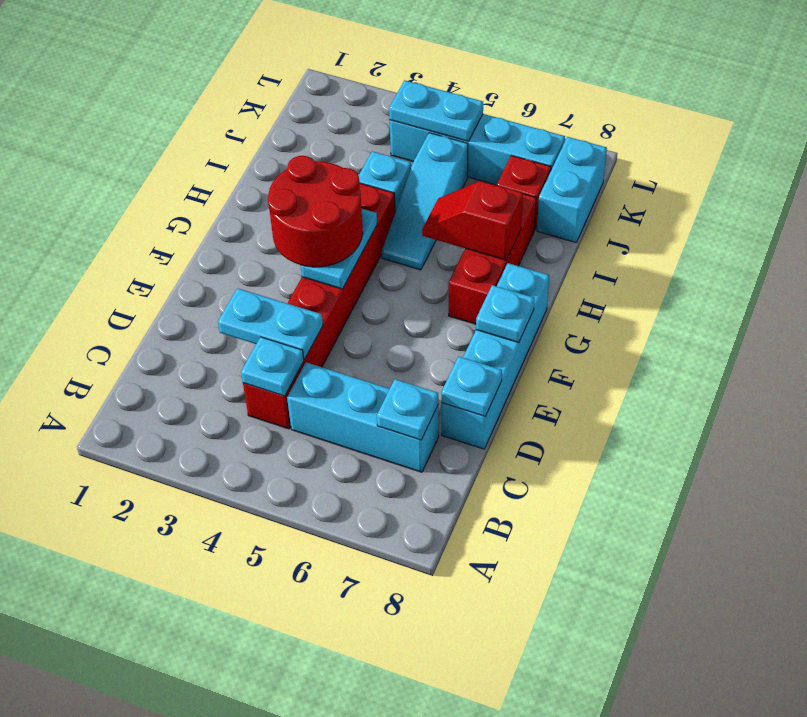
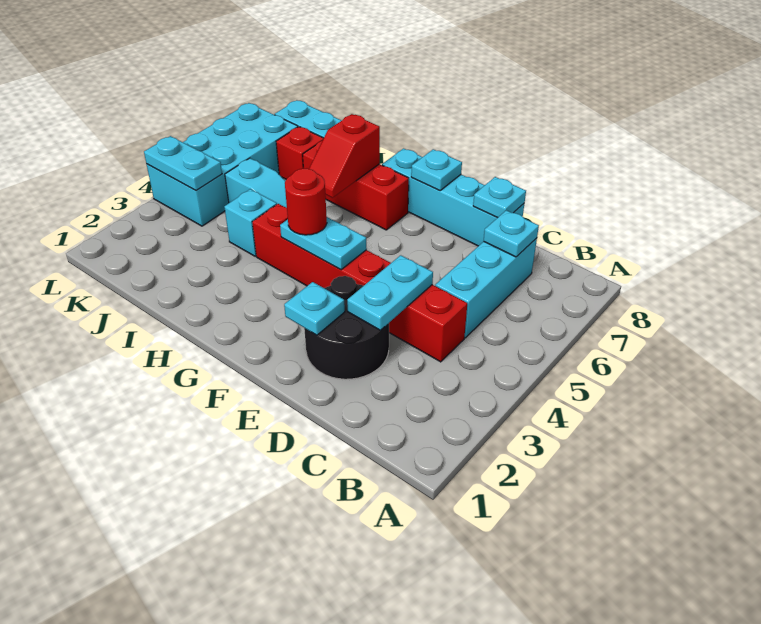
cyan 1x1 plate [241,337,304,396] -> cyan 1x1 plate moved to [284,282,345,335]
none -> black 2x2 round brick [304,276,389,379]
red 2x2 round brick [268,156,363,267] -> red 1x1 round brick [285,169,327,235]
cyan 1x4 brick [390,114,565,185] -> cyan 2x4 brick [147,103,298,226]
cyan 1x2 plate [389,80,483,141] -> cyan 1x2 plate turned to [144,136,222,190]

